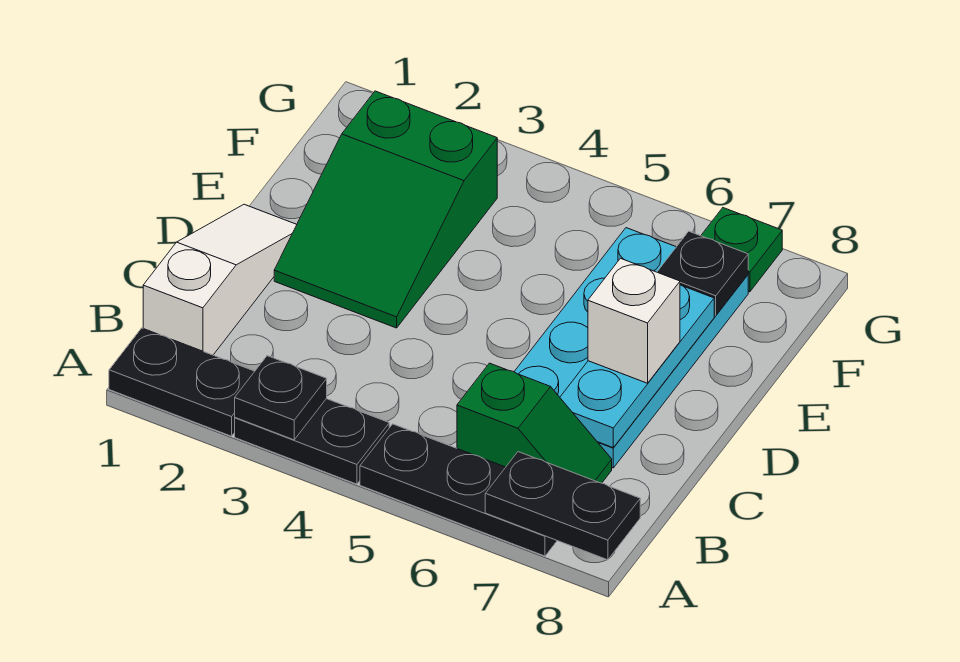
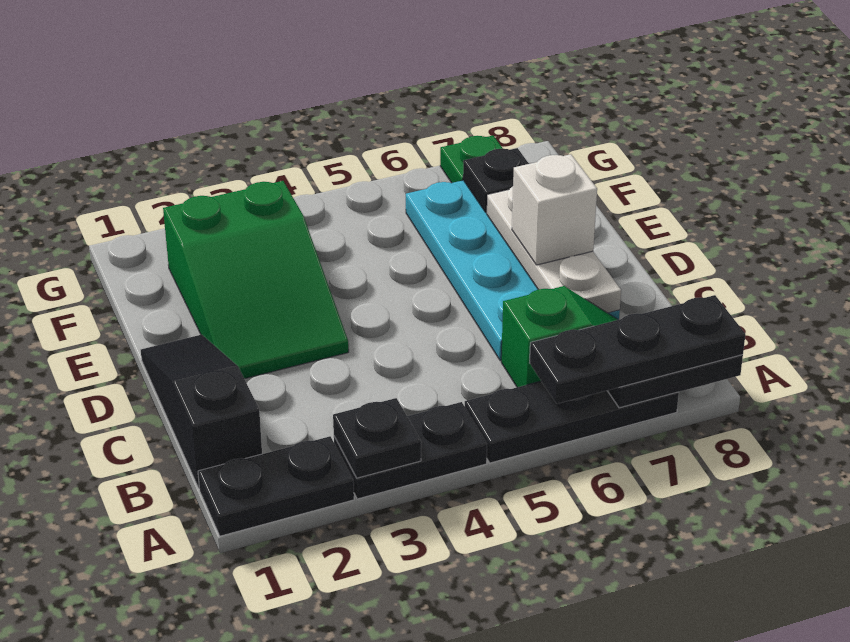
none -> black 1x3 plate [530,295,745,404]
white 1x3 slope [143,204,297,355] -> black 1x3 slope [141,335,262,488]
cyan 1x3 plate [560,285,714,447] -> white 1x3 plate [487,187,621,313]

